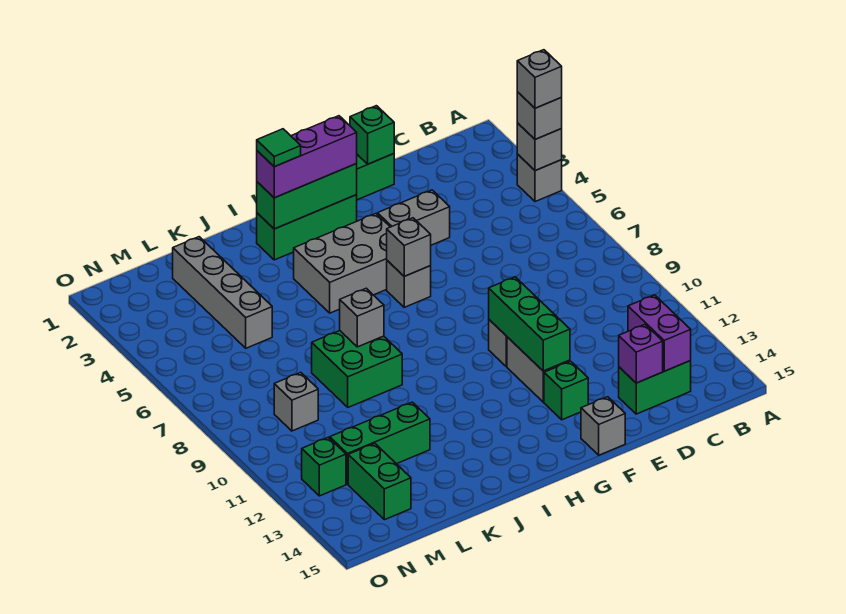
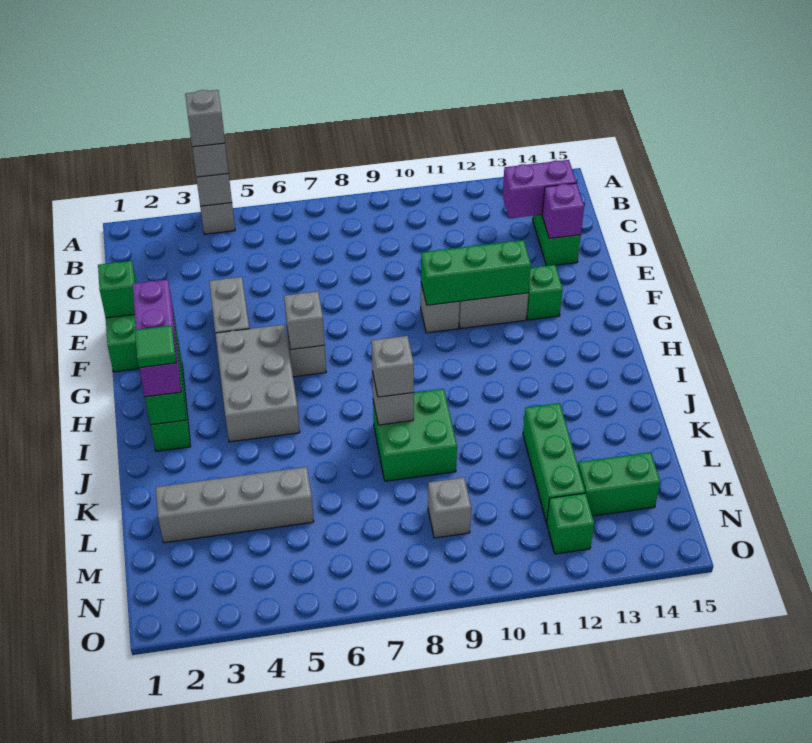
grey 1x1 brick [581,397,625,455] -> grey 1x1 brick moved to [372,336,414,397]

